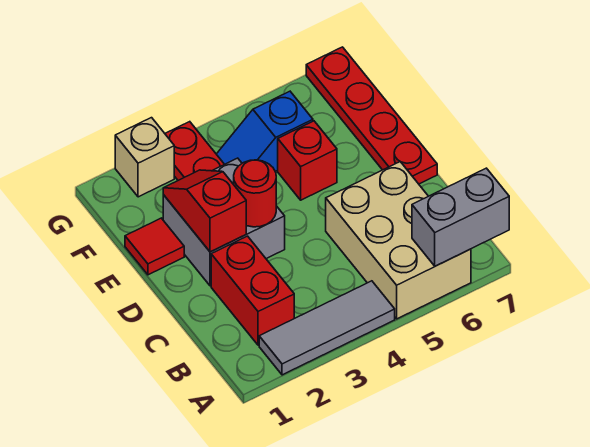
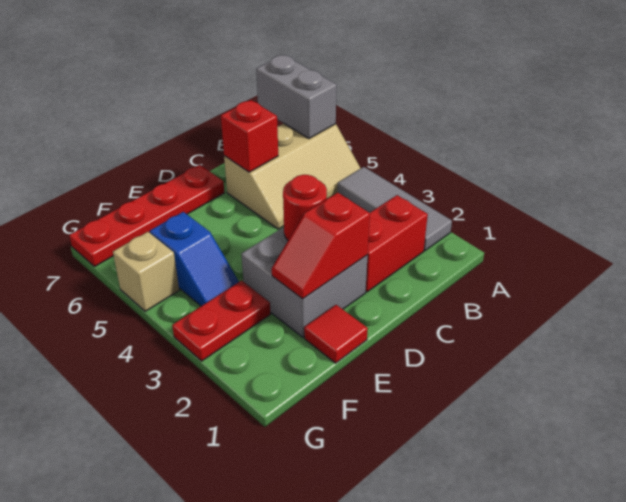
tan 2x3 brick [326,162,471,319] -> tan 2x3 slope [224,124,361,229]
red 1x1 brick [278,121,337,200] -> red 1x1 brick moved to [221,100,278,172]
tan 1x1 brick [115,118,174,197] -> tan 1x1 brick moved to [113,232,179,311]

